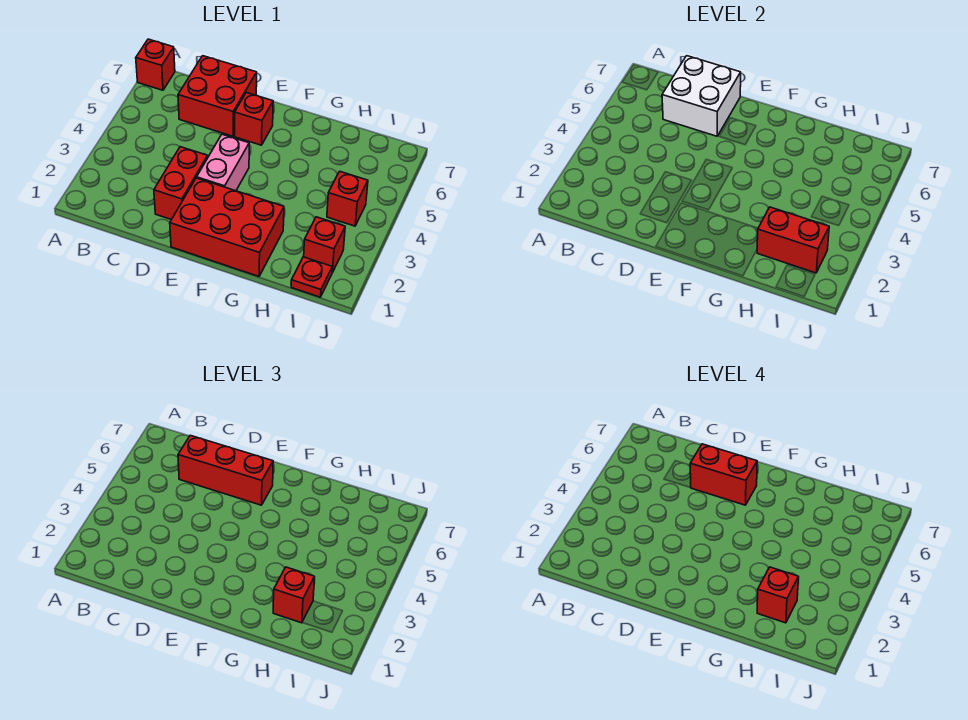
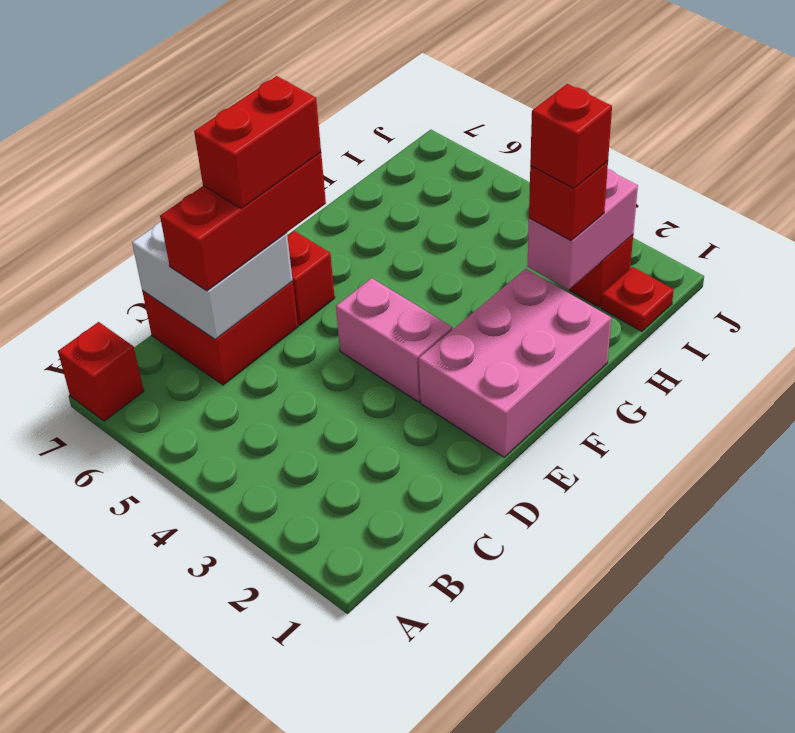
red 1x2 brick [154,147,208,220] -> none
red 2x3 brick [170,178,284,277] -> pink 2x3 brick [419,269,611,457]
red 1x2 brick [757,207,829,273] -> pink 1x2 brick [527,169,638,290]
red 1x1 brick [327,171,368,226] -> none

